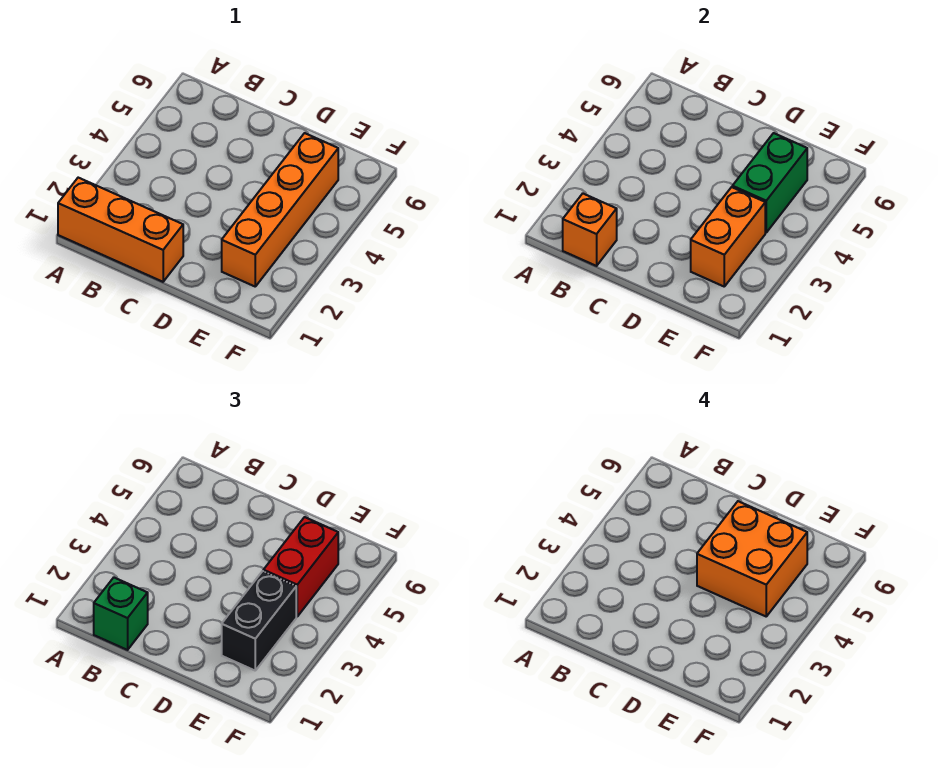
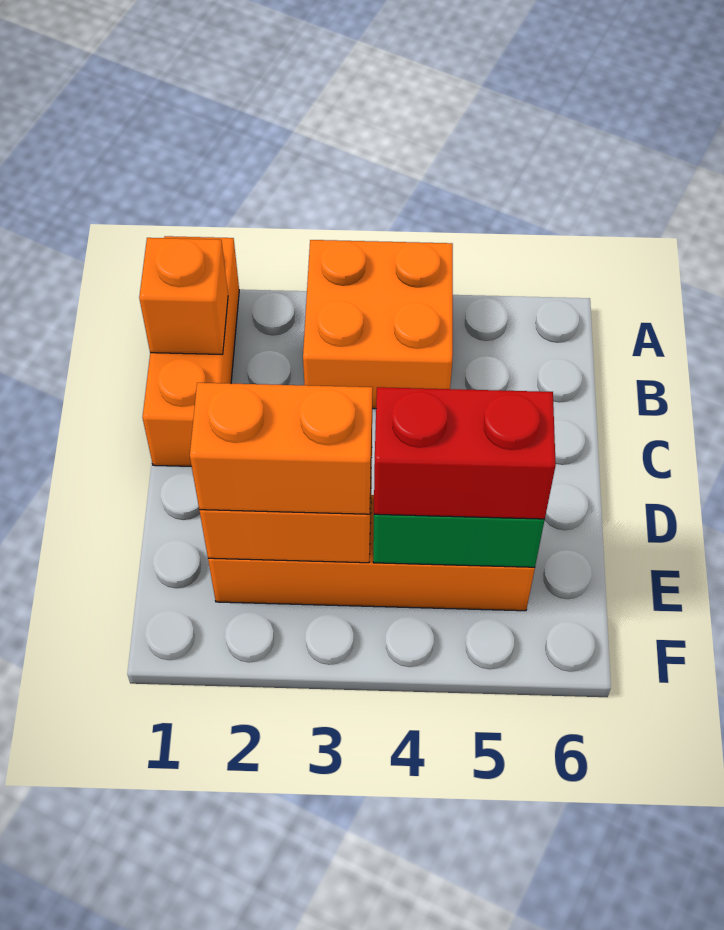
green 1x1 brick [94,578,148,650] -> none
orange 2x2 brick [697,501,807,616] -> orange 2x2 brick moved to [303,240,453,409]
black 1x2 brick [222,571,296,670] -> orange 1x2 brick [190,383,373,514]

